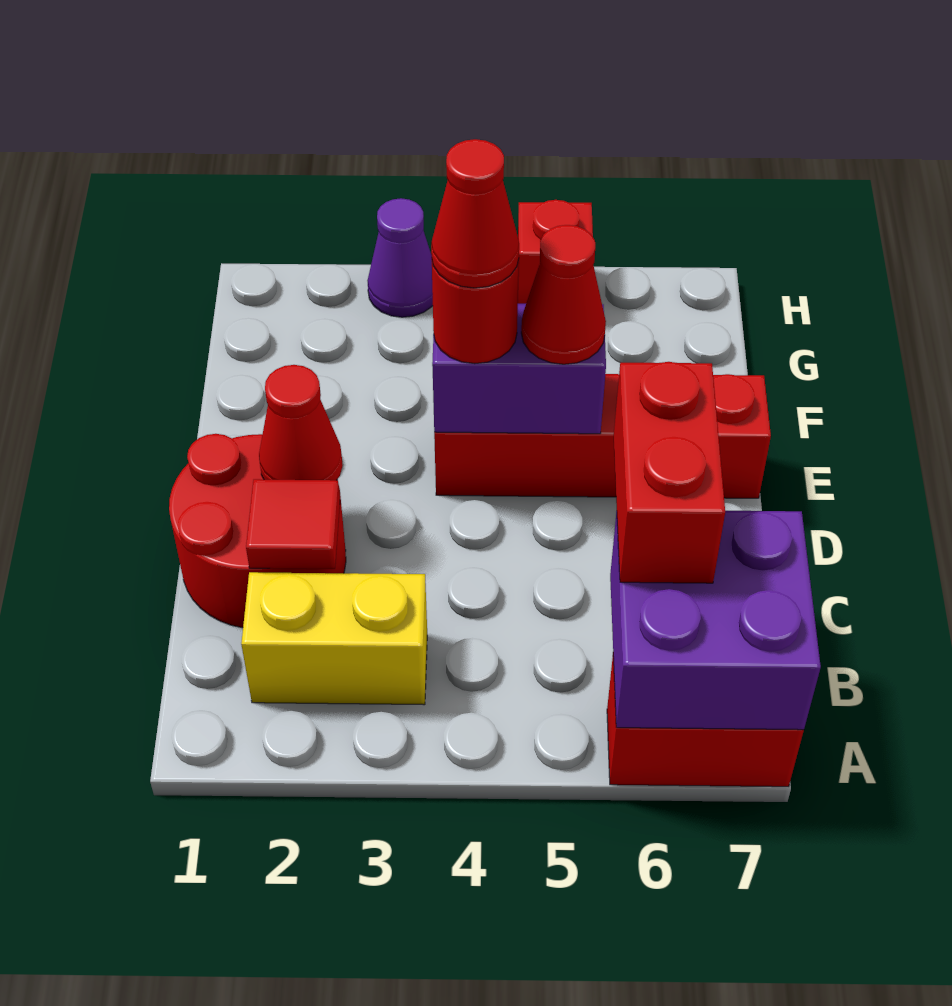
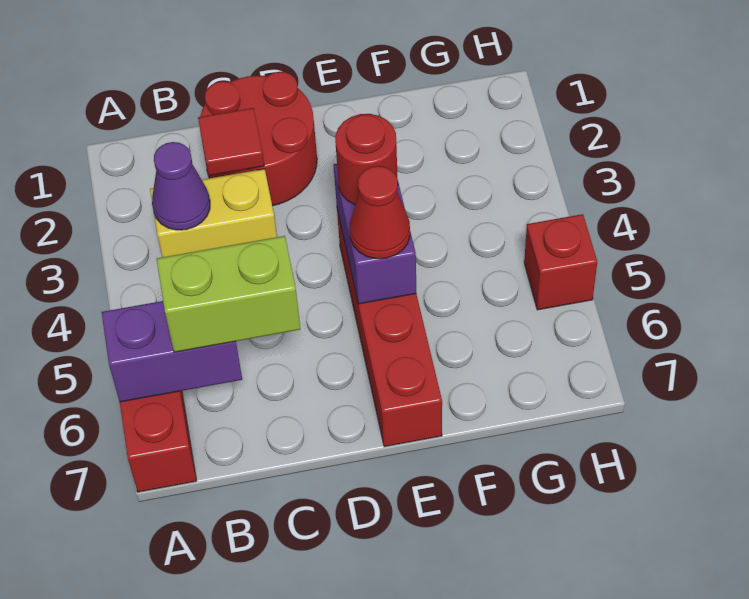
purple 2x2 brick [610,511,821,730] -> purple 1x2 brick [102,301,242,402]
yellow 1x2 brick [241,572,427,705] -> yellow 1x2 brick turned to [150,169,277,257]
red 1x2 brick [614,362,725,583] -> lime 1x2 brick [156,236,300,352]
red 1x1 cone [259,365,343,480] -> none
red 1x1 cone [431,139,519,288] -> none
purple 1x1 cone [367,198,433,317] -> purple 1x1 cone moved to [152,142,210,230]

